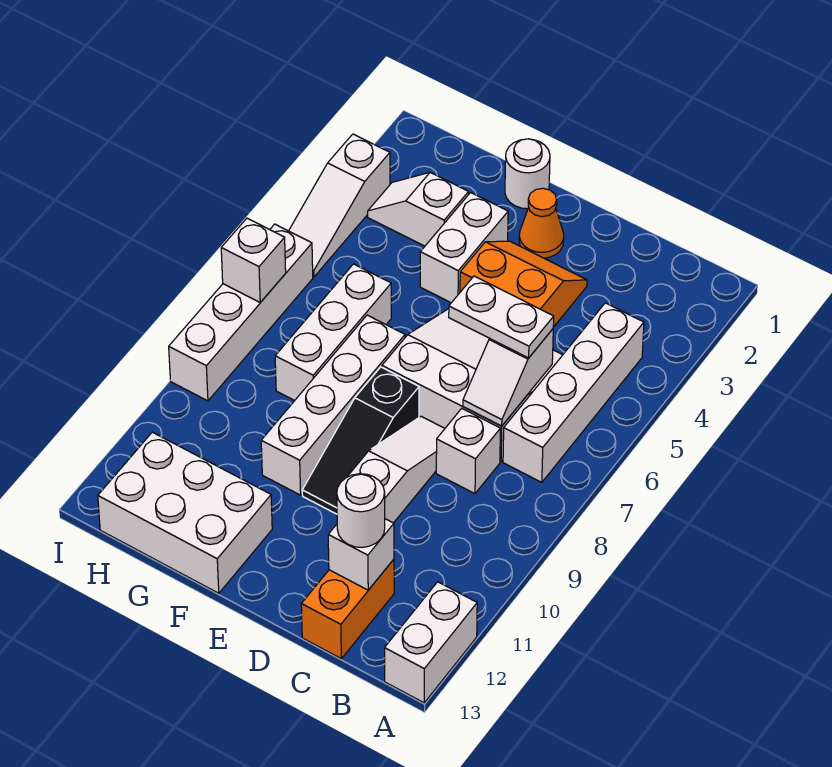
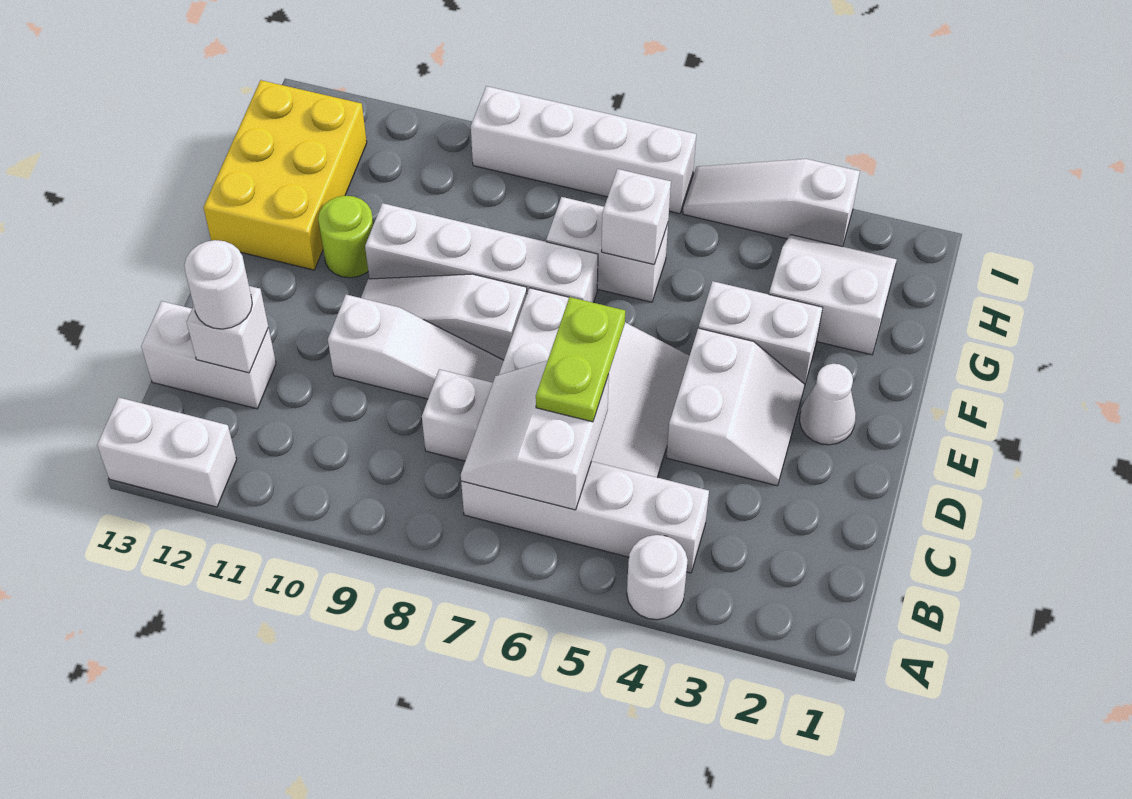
white 1x2 slope [463,329,553,426] -> white 2x2 slope [461,361,609,510]
white 1x2 plate [449,276,554,358] -> lime 1x2 plate [536,297,625,422]
orange 1x2 brick [301,559,394,658] -> white 1x2 brick [141,301,276,409]
orange 2x2 slope [460,241,587,327] -> white 2x2 slope [666,328,805,486]
orange 1x1 cone [519,188,564,258] -> white 1x1 cone [800,364,856,445]
black 1x3 slope [302,367,419,514] -> white 1x3 slope [361,274,527,360]
white 1x1 round brick [505,139,550,209] -> white 1x1 round brick moved to [627,535,688,620]
none -> lime 1x1 round brick [318,196,373,278]
white 2x3 brick [98,432,272,593] -> yellow 2x3 brick [203,80,367,270]
white 1x2 slope [368,172,469,246] -> white 2x2 slope [769,235,897,355]
white 1x3 brick [275,264,391,401] -> white 1x2 brick [546,197,668,302]
white 1x1 brick [221,218,286,302] -> white 1x1 brick moved to [602,169,671,265]

